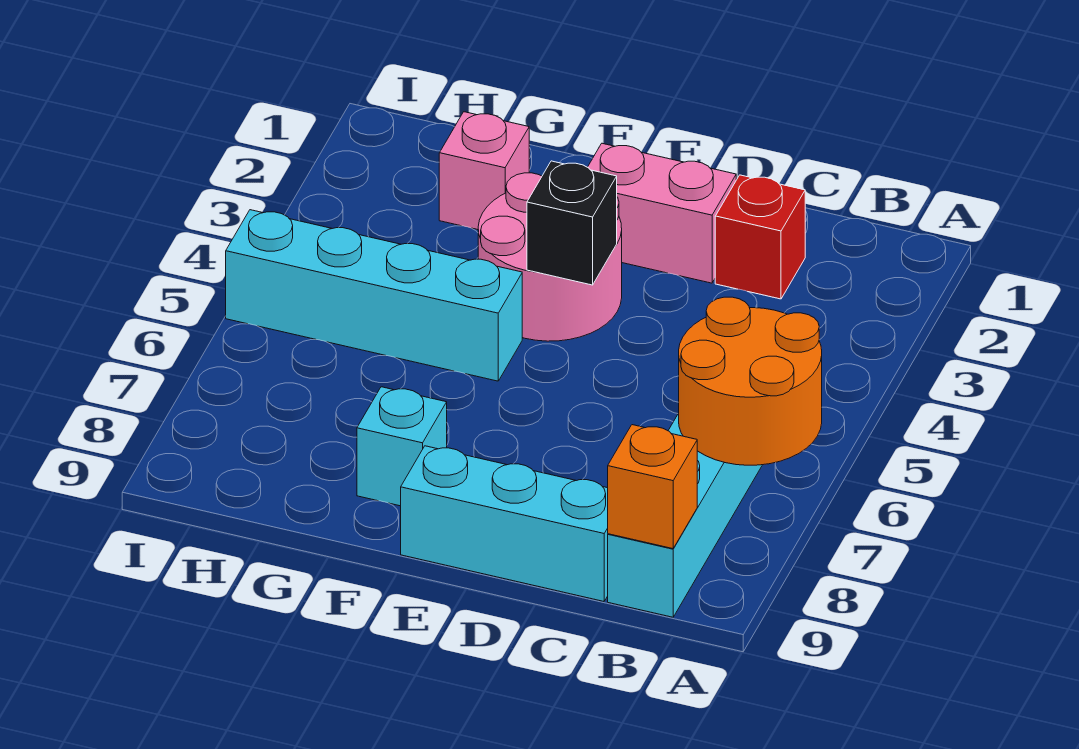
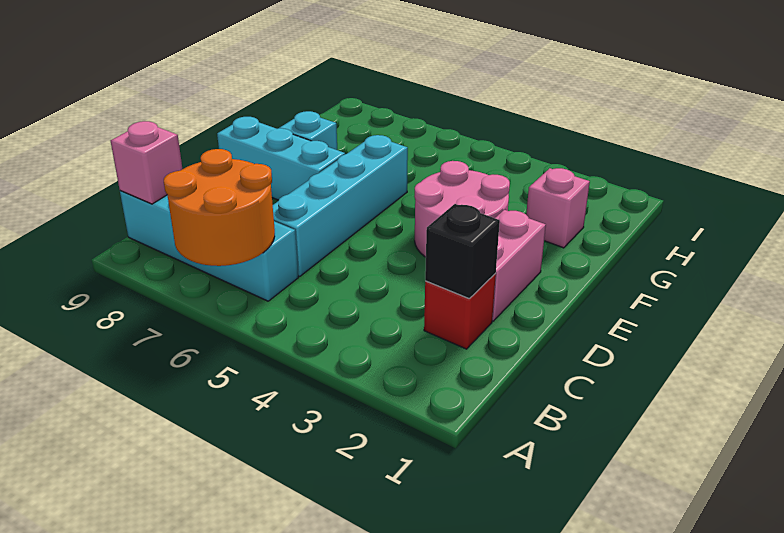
orange 1x1 brick [608,425,697,549] -> pink 1x1 brick [111,121,182,204]
cyan 1x3 brick [401,446,608,601] -> cyan 1x3 brick turned to [217,117,345,200]
black 1x1 brick [527,161,617,285] -> black 1x1 brick moved to [425,204,500,298]
cyan 1x4 brick [226,210,522,381] -> cyan 1x4 brick moved to [273,135,408,276]

